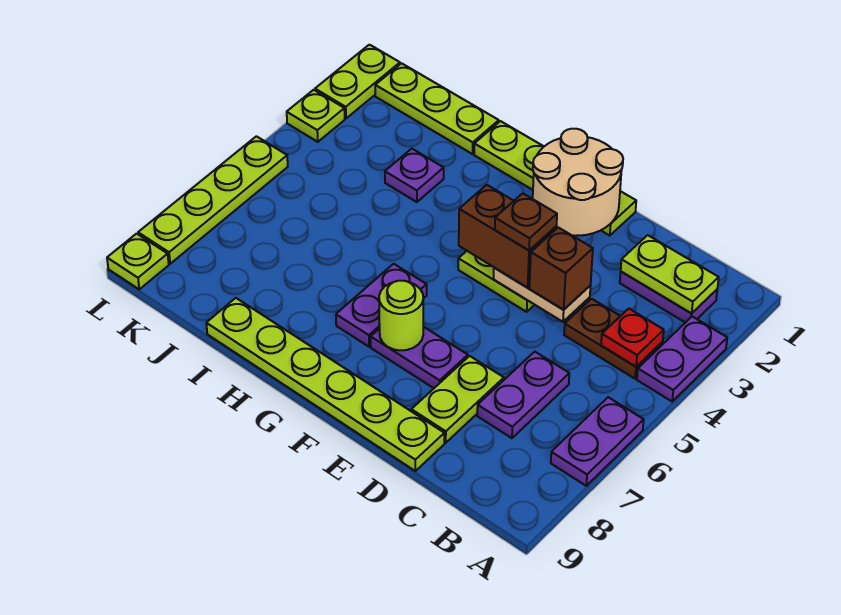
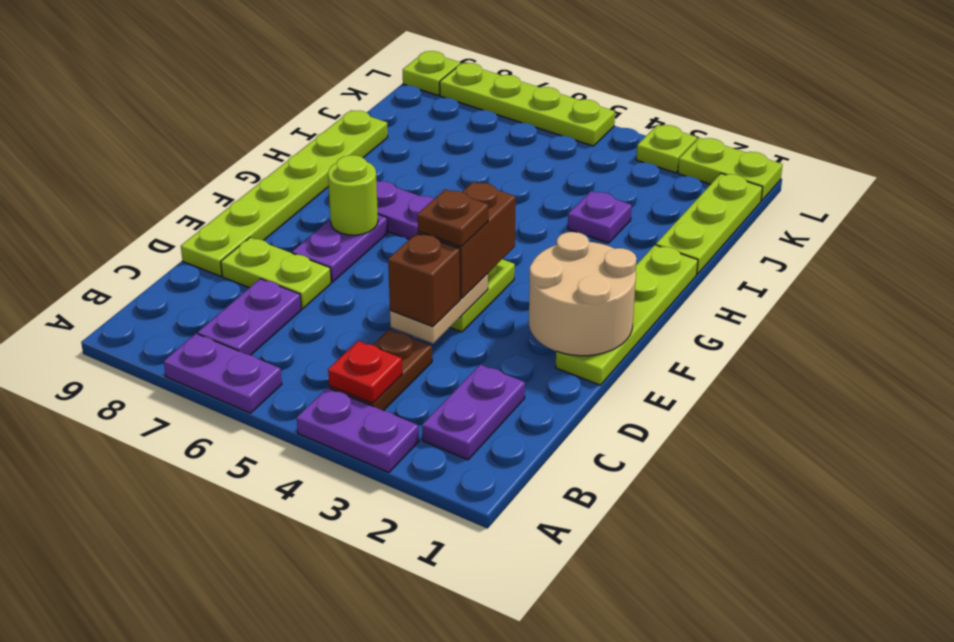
lime 1x2 plate [621,235,719,313] -> none
purple 1x2 plate [477,352,569,438] -> purple 1x2 plate turned to [198,279,301,355]

